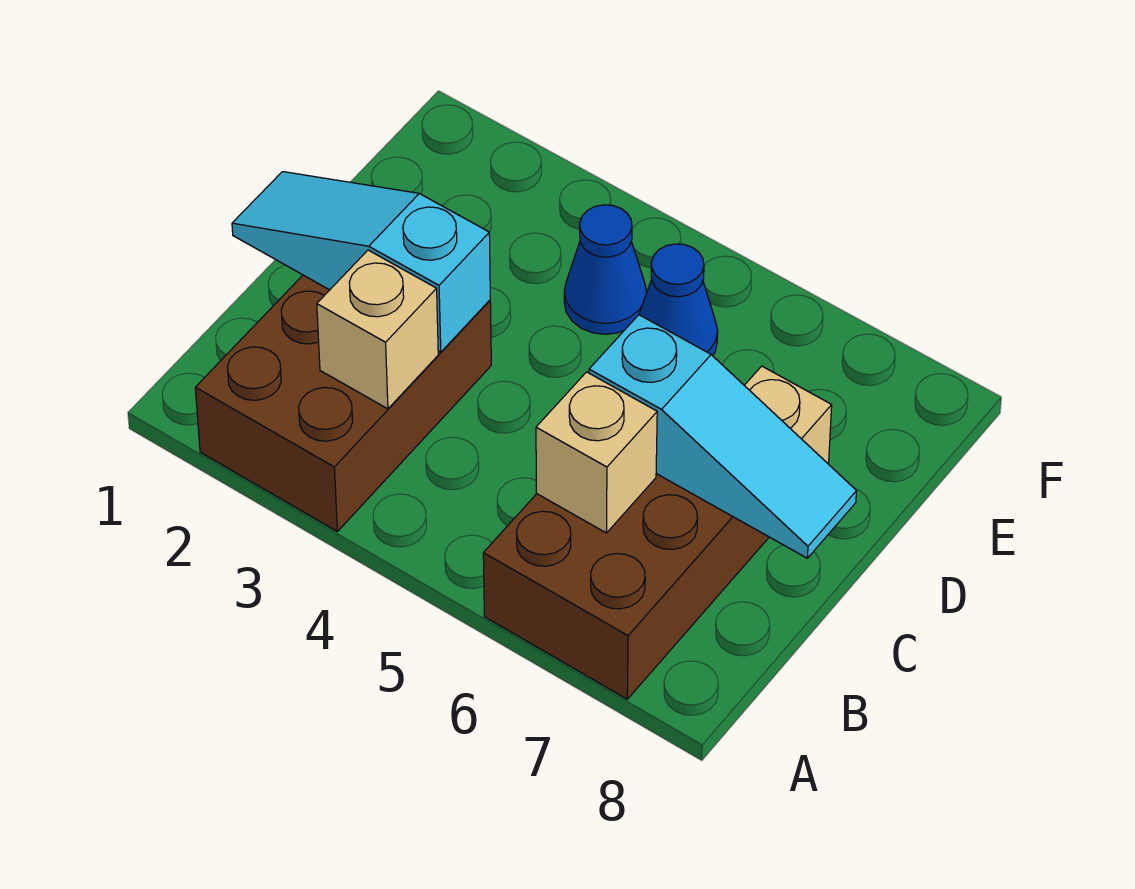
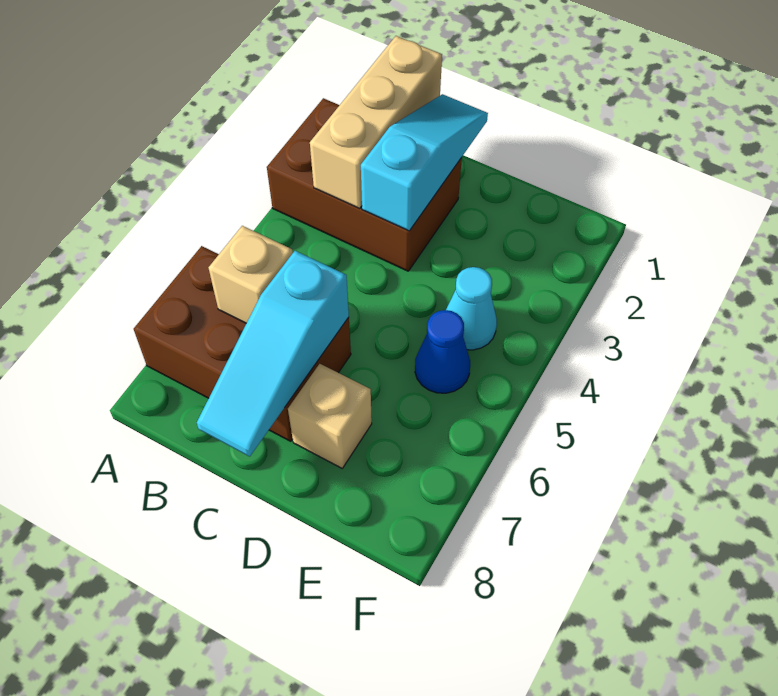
tan 1x1 brick [317,250,438,409] -> tan 1x3 brick [310,36,442,209]
blue 1x1 cone [564,205,647,334] -> cyan 1x1 cone [446,267,497,350]

